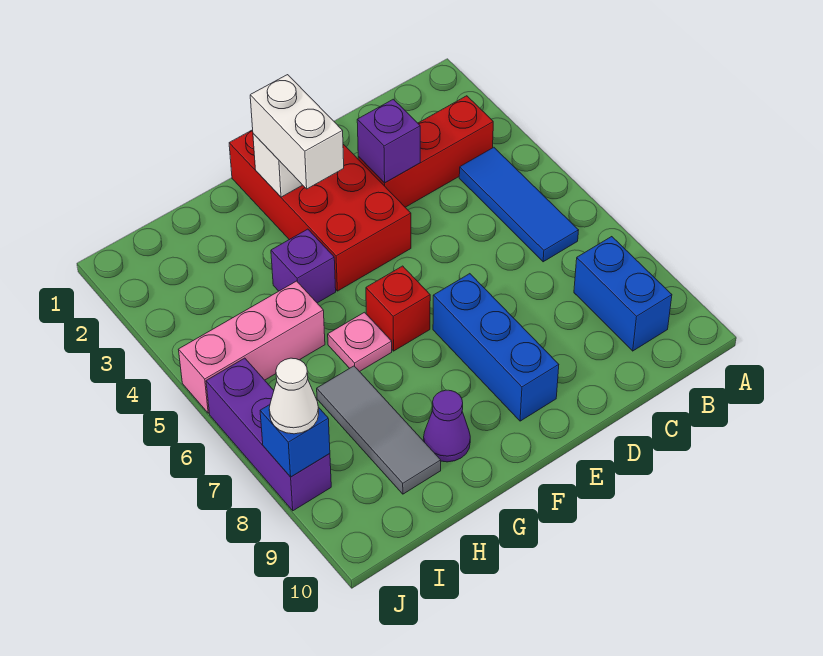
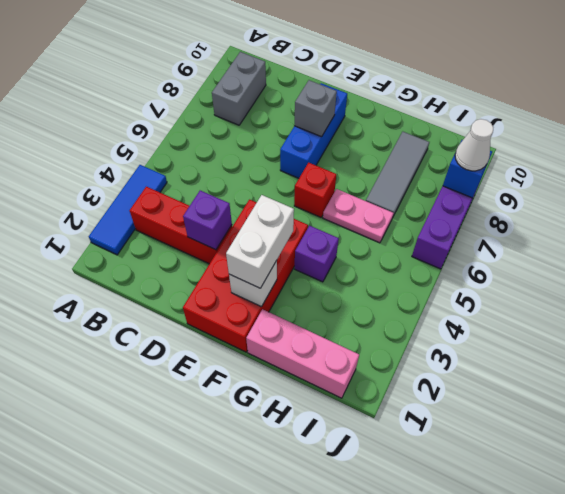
blue 1x3 tile [459,147,579,262] -> blue 1x3 tile moved to [89,165,167,255]
blue 1x2 brick [574,237,672,351] -> grey 1x2 brick [212,52,266,125]
none -> grey 1x1 brick [294,80,337,137]
pink 1x1 plate [328,312,392,372] -> pink 1x2 plate [323,189,394,243]
purple 1x1 cone [424,390,470,462] -> none
pink 1x3 brick [179,281,325,413] -> pink 1x3 brick moved to [246,309,359,398]

